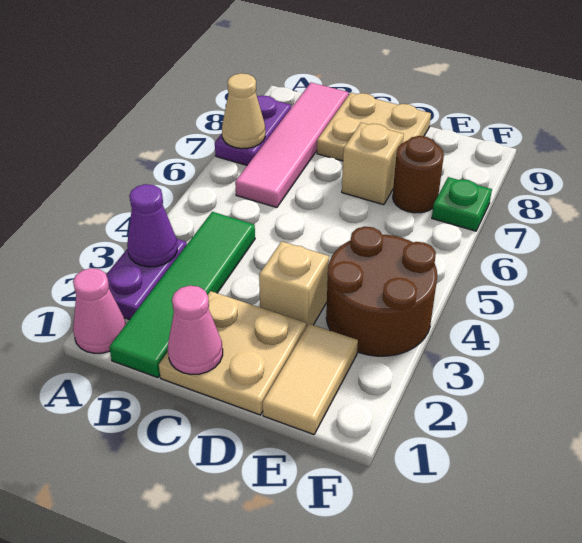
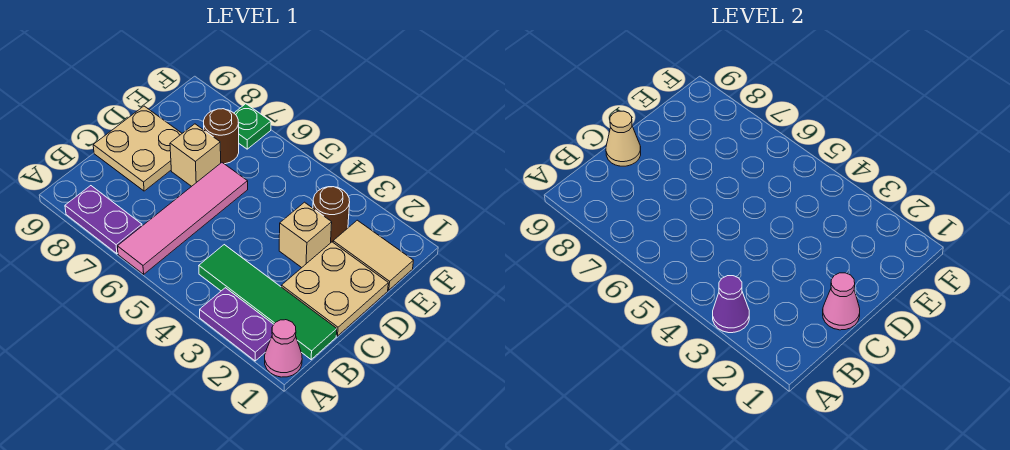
tan 1x1 cone [222,73,265,149] -> tan 1x1 cone moved to [606,111,641,166]
pink 1x4 tile [235,83,349,208] -> pink 1x4 tile turned to [117,163,248,274]
brown 2x2 round brick [326,226,437,356] -> brown 1x1 round brick [313,187,350,242]

